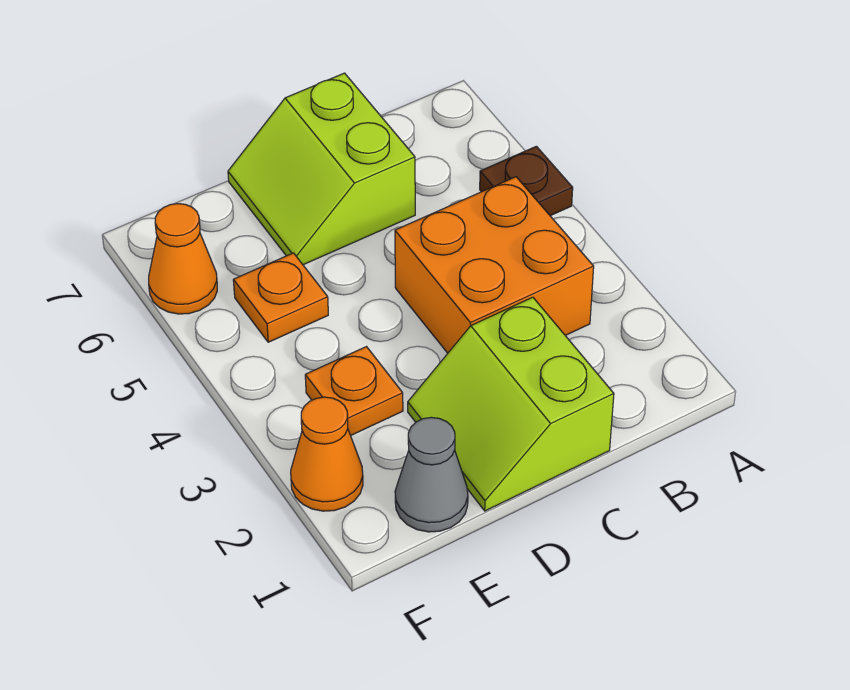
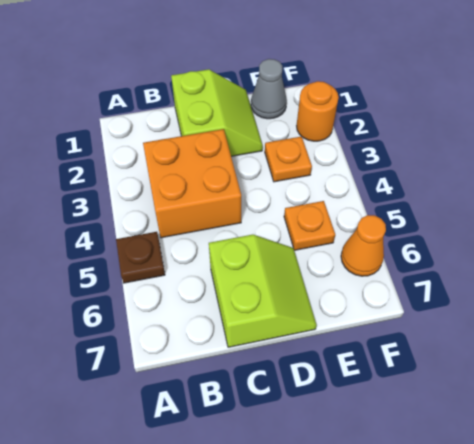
orange 1x1 cone [291,397,363,511] -> orange 1x1 round brick [297,81,339,141]

